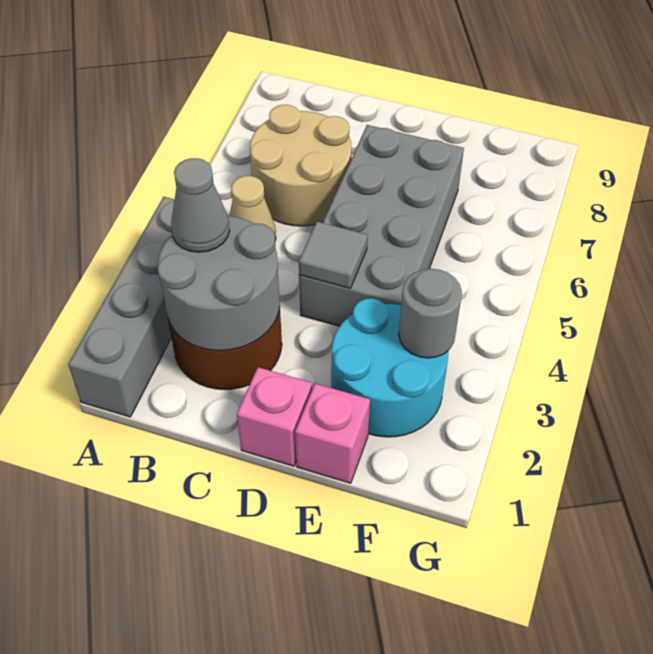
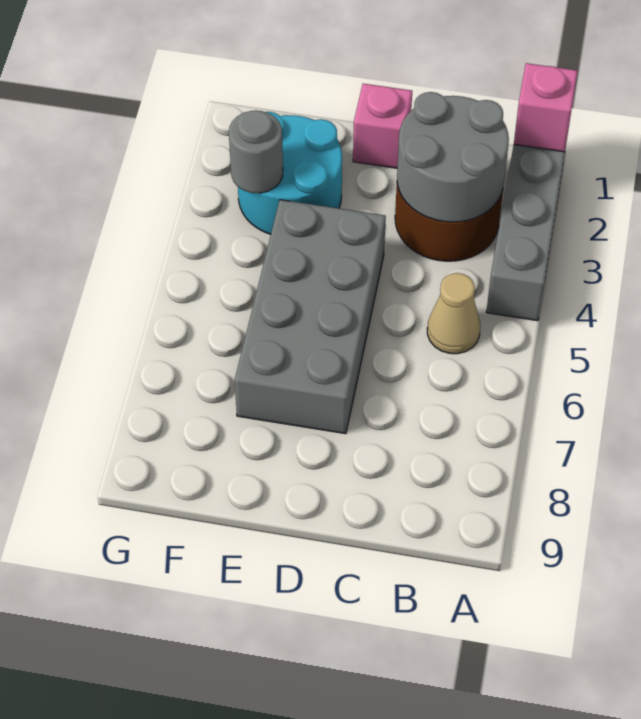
grey 1x1 cone [171,158,230,252] -> none
tan 2x2 round brick [250,105,352,226] -> none
grey 1x1 tile [299,222,368,288] -> none
pink 1x1 brick [295,384,370,483] -> pink 1x1 brick moved to [514,63,577,152]

